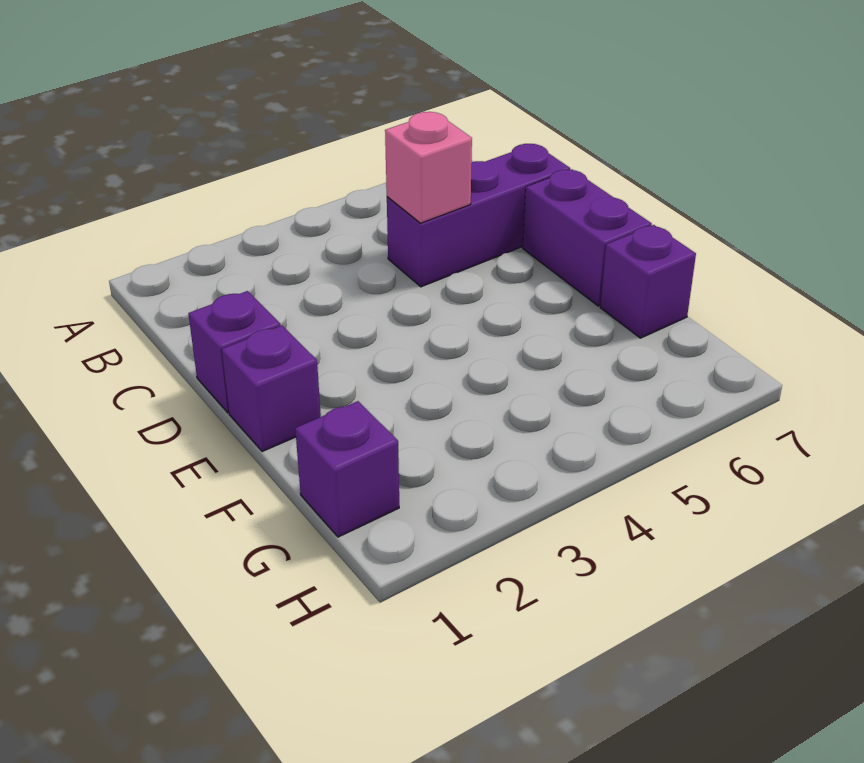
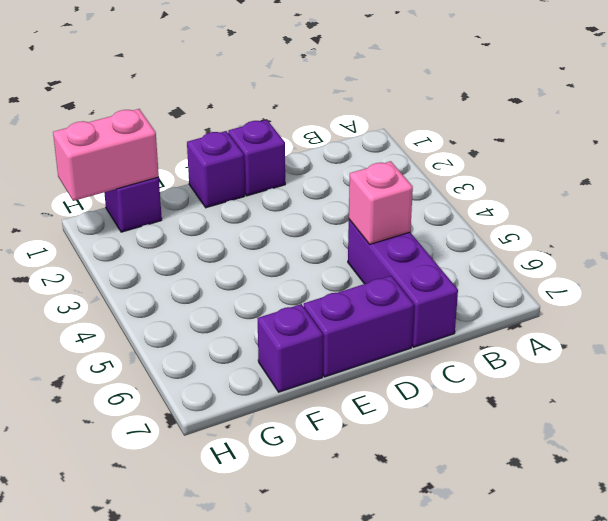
none -> pink 1x2 brick [53,109,159,201]

